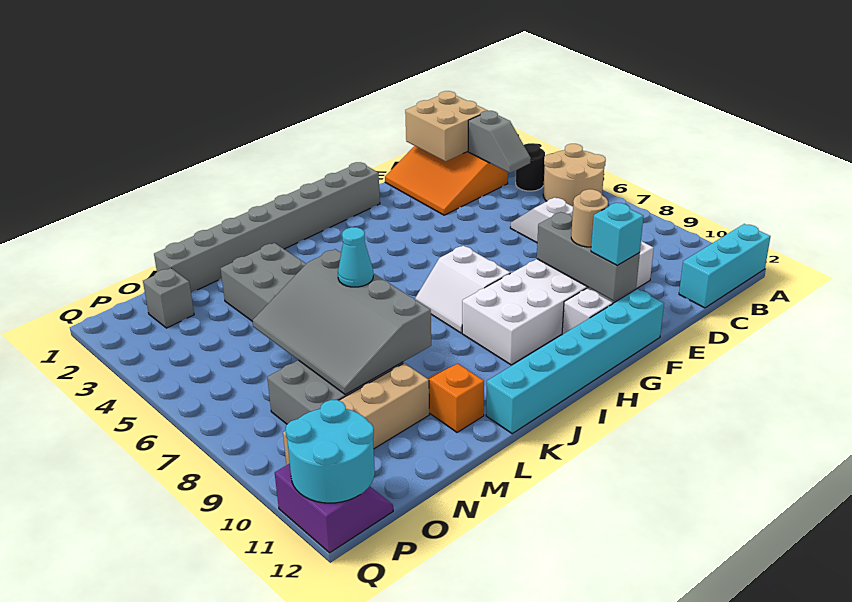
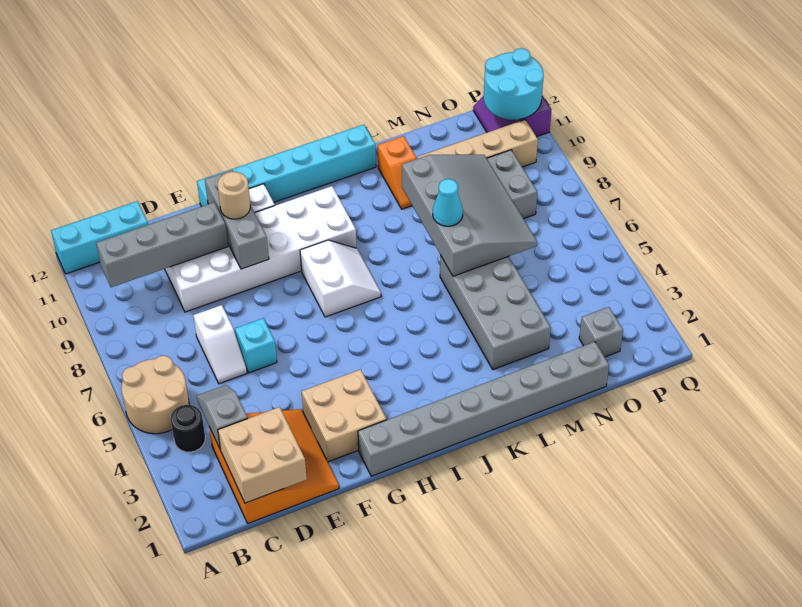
none -> grey 1x4 brick [96,202,228,287]
none -> tan 2x2 brick [302,369,386,462]
cyan 1x1 brick [591,203,644,265] -> cyan 1x1 brick moved to [235,318,277,373]

